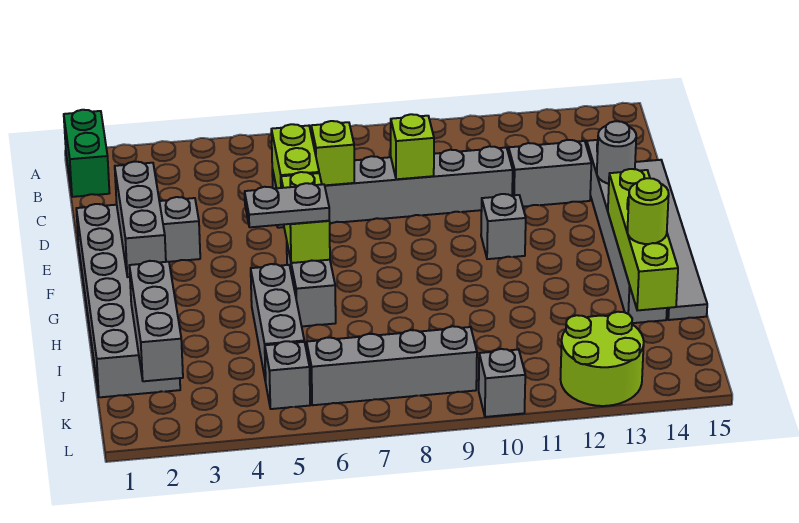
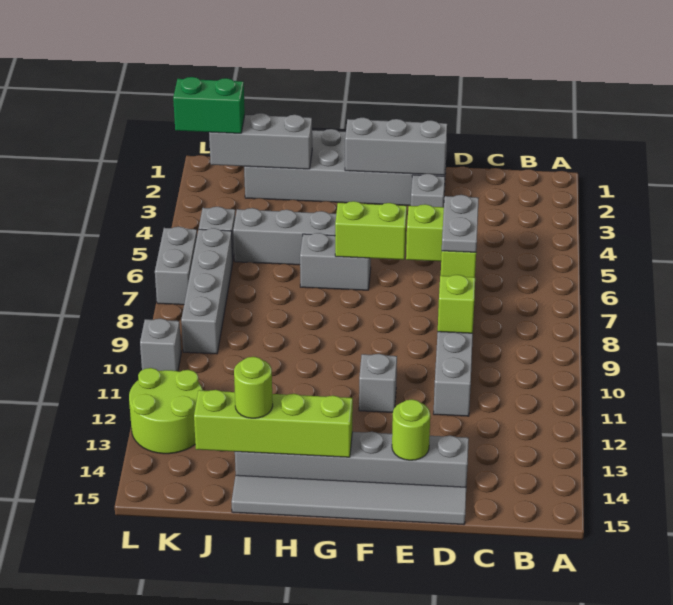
green 1x2 brick [64,110,109,197] -> green 1x2 brick moved to [173,77,245,133]
grey 1x2 brick [508,140,591,207] -> grey 1x2 brick moved to [155,227,197,305]
grey 1x1 round brick [597,121,636,184] -> lime 1x1 round brick [392,399,430,460]
grey 1x2 plate [245,183,329,227] -> grey 1x2 plate moved to [442,195,479,252]

